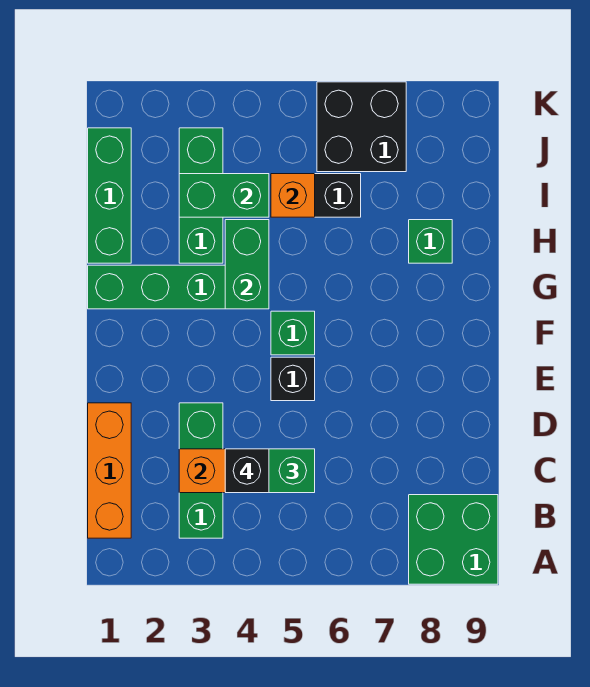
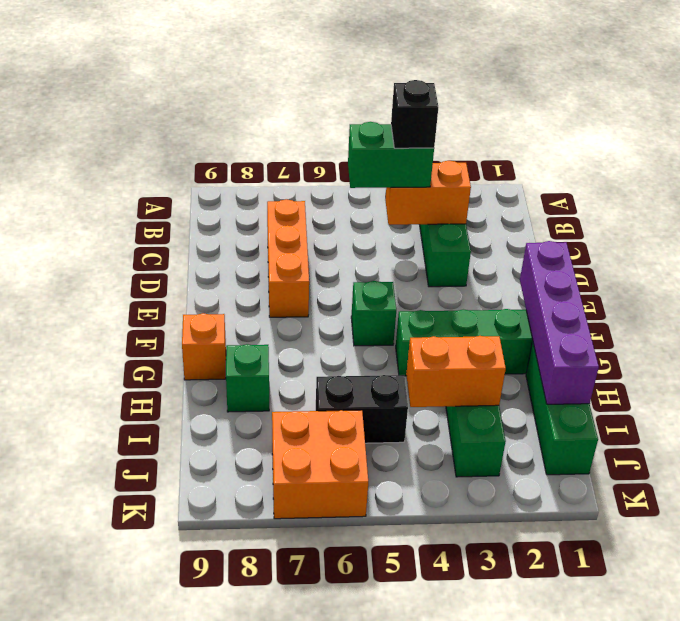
green 2x2 brick [409,495,498,584] -> none
orange 1x3 brick [88,403,131,538] -> orange 1x3 brick moved to [267,199,309,317]
black 1x1 brick [271,357,315,401] -> none
none -> purple 1x4 brick [520,241,599,404]
green 1x2 brick [225,220,269,309] -> none
green 1x2 brick [179,174,269,217] -> orange 1x2 brick [406,336,506,407]
orange 1x1 brick [271,174,315,217] -> orange 1x1 brick moved to [182,313,226,380]
black 2x2 brick [317,82,406,172] -> orange 2x2 brick [272,410,368,519]

